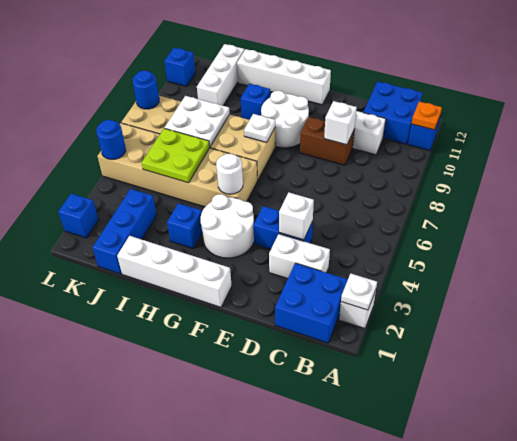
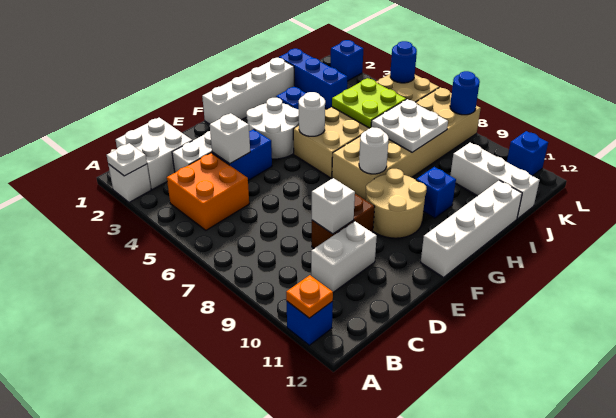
blue 2x2 brick [275,263,348,343] -> white 2x2 brick [116,118,192,190]
none -> orange 2x2 brick [167,153,249,230]
blue 2x2 brick [363,82,422,144] -> none
white 2x2 round brick [261,91,309,148] -> tan 2x2 round brick [366,169,427,238]
white 1x1 plate [244,114,275,142] -> white 1x1 round brick [359,127,389,174]

